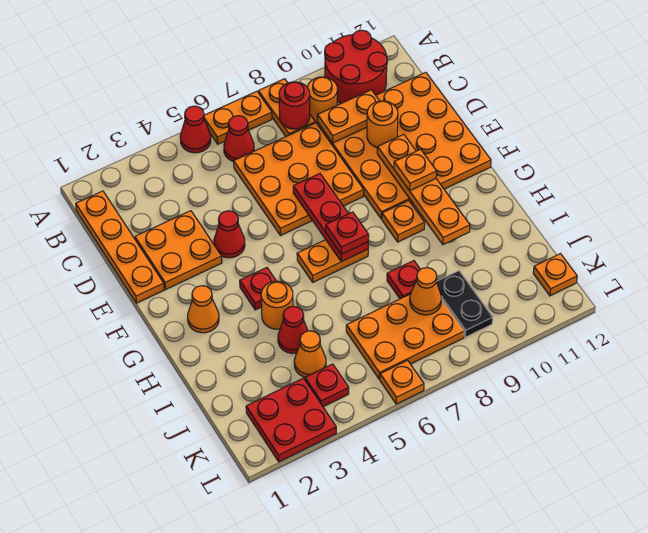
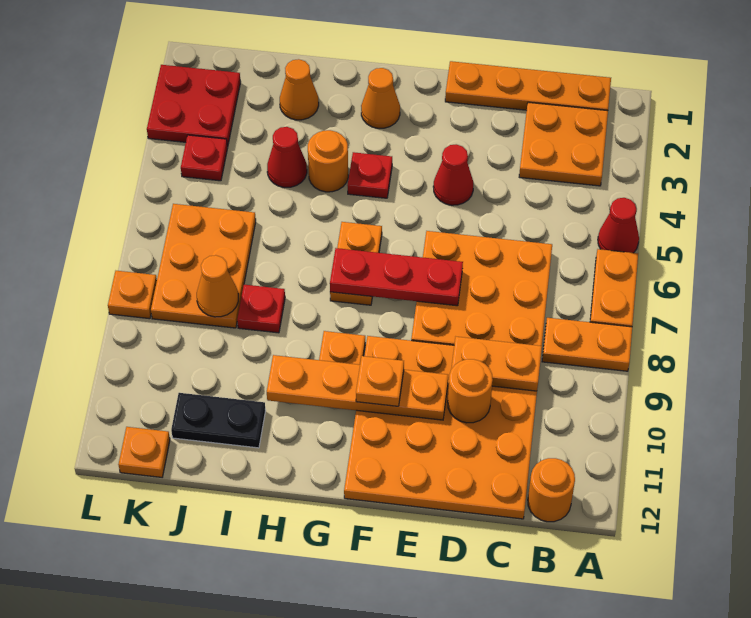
red 2x2 round brick [325,30,387,103] -> none
red 1x1 cone [224,116,254,162] -> none
red 1x1 round brick [279,82,310,129] -> none
orange 1x1 round brick [307,77,338,123] -> orange 1x1 round brick moved to [528,458,575,522]
orange 1x2 plate [317,90,379,143] -> orange 1x2 plate turned to [451,337,542,391]
orange 2x2 plate [135,211,222,289] -> orange 2x2 plate moved to [519,102,608,186]
red 1x1 plate [326,212,369,254] -> none
orange 1x1 cone [294,331,326,377] -> orange 1x1 cone moved to [280,59,319,120]
black 1x2 plate [436,271,493,337] -> black 1x2 plate moved to [171,393,266,448]
orange 1x1 plate [380,360,424,404] -> orange 1x1 plate moved to [108,271,157,319]

